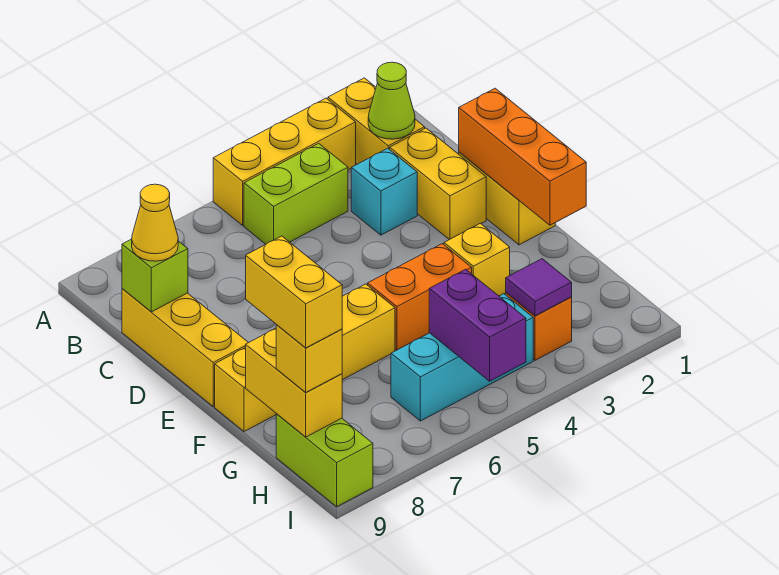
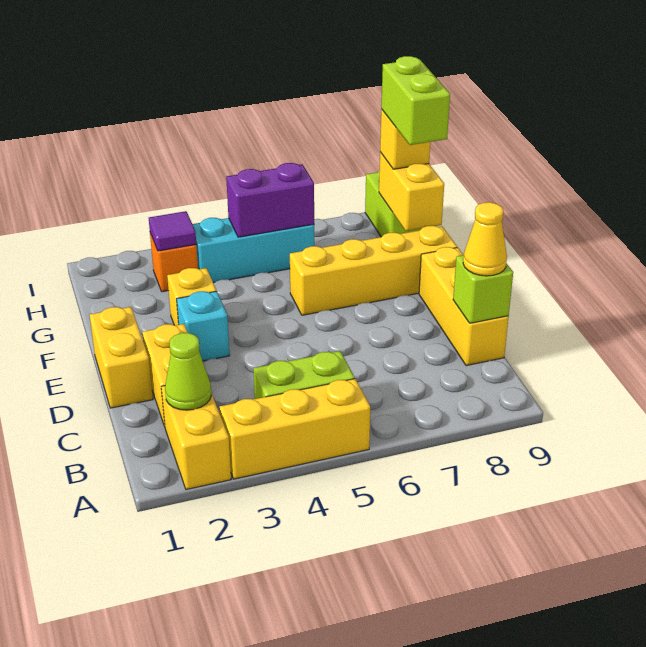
cyan 1x1 brick [351,148,417,235] -> cyan 1x1 brick moved to [177,291,230,361]
orange 1x3 brick [459,88,586,225] -> none
orange 1x2 brick [368,244,472,350] -> none
yellow 1x2 brick [246,236,342,348] -> lime 1x2 brick [381,56,450,145]
purple 1x2 brick [429,269,526,381] -> purple 1x2 brick turned to [226,163,314,237]

